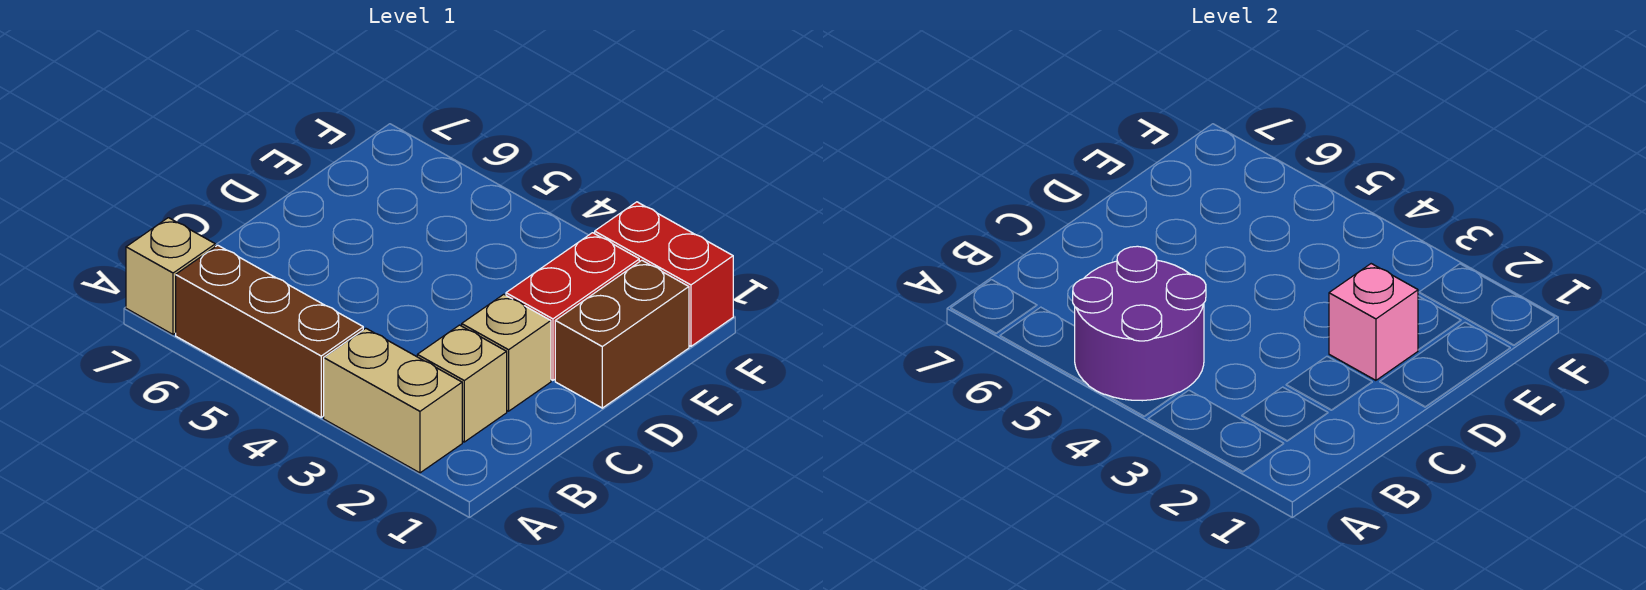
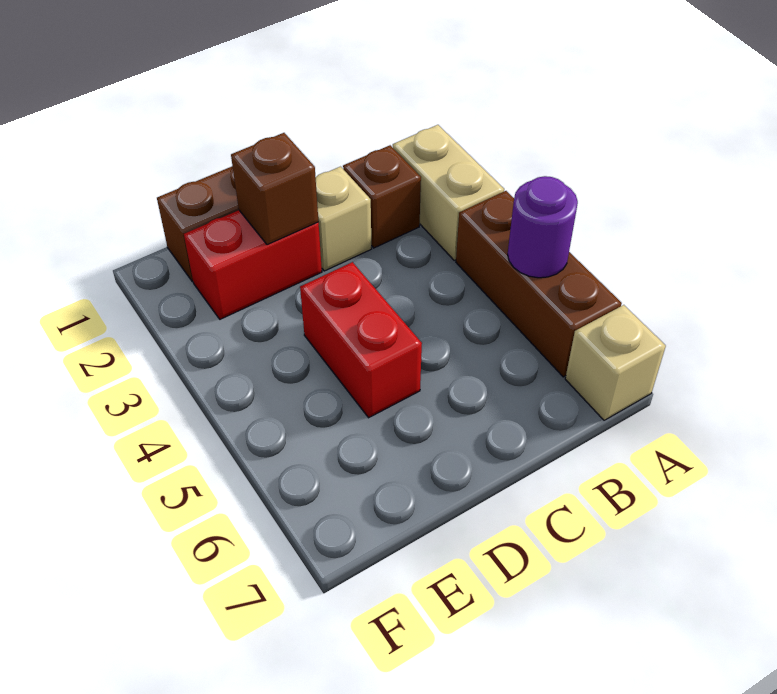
purple 2x2 round brick [1073,246,1206,401] -> purple 1x1 round brick [508,176,578,278]
tan 1x1 brick [417,325,507,442] -> brown 1x1 brick [343,145,421,248]
pink 1x1 brick [1329,264,1418,380] -> brown 1x1 brick [231,133,318,245]
red 1x2 brick [595,202,733,346] -> red 1x2 brick moved to [300,262,422,418]

